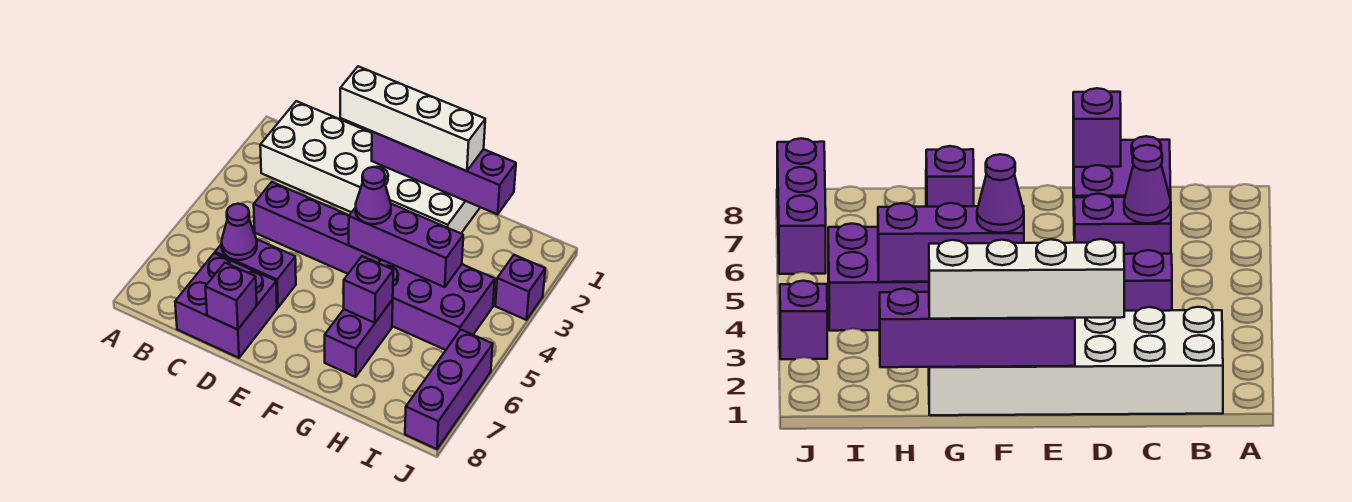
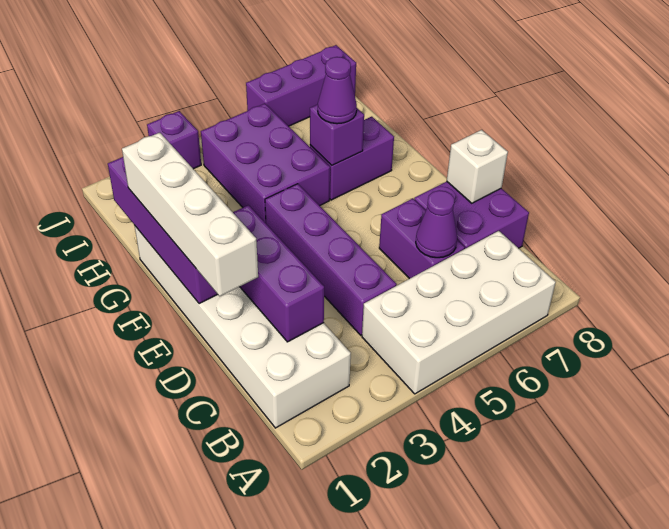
none -> white 2x4 brick [362,231,556,394]
purple 1x1 brick [205,263,257,330] -> white 1x1 brick [447,130,508,203]
purple 1x3 brick [349,204,463,287] -> purple 1x3 brick moved to [233,205,324,342]
purple 1x1 cone [356,167,391,224] -> purple 1x1 cone moved to [318,57,357,124]

